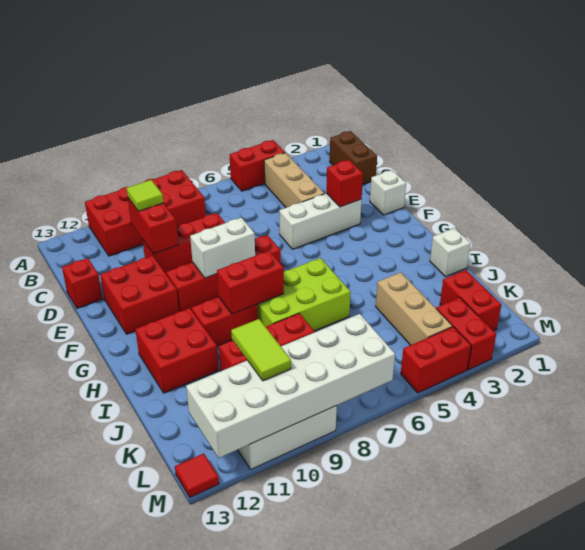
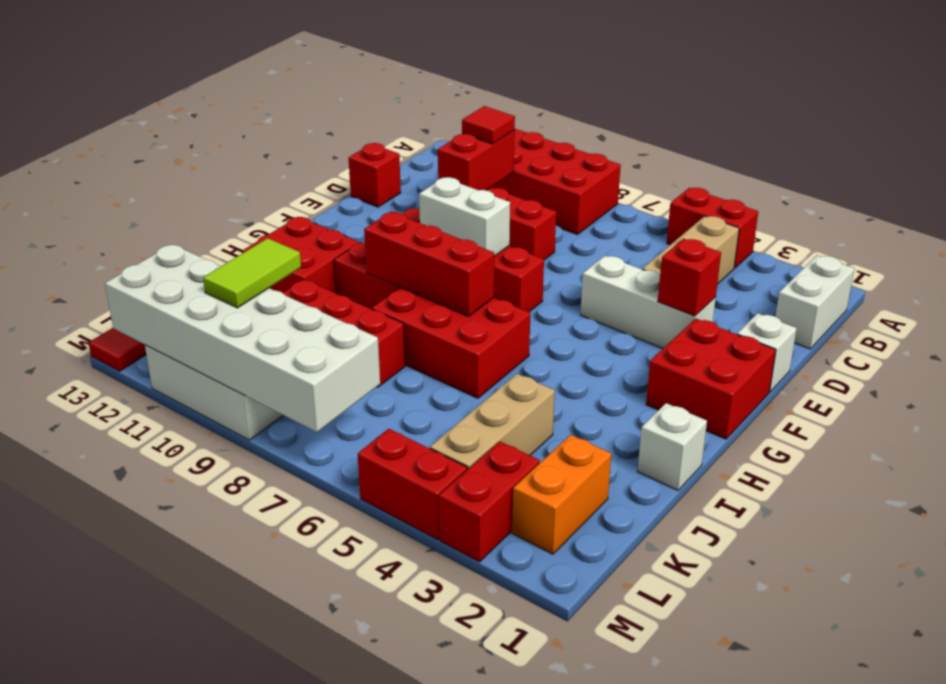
brown 1x2 brick [330,131,377,185] -> white 1x2 brick [775,255,855,349]
lime 1x1 tile [126,180,163,211] -> red 1x1 tile [462,106,515,144]
red 2x2 brick [100,256,179,334] -> red 2x2 brick moved to [646,319,776,439]
lime 2x3 brick [257,258,350,331] -> red 2x3 brick [372,288,530,398]
red 1x2 brick [217,251,284,314] -> red 1x3 brick [364,212,494,316]
red 1x2 brick [440,270,502,331] -> orange 1x2 brick [512,435,611,554]

